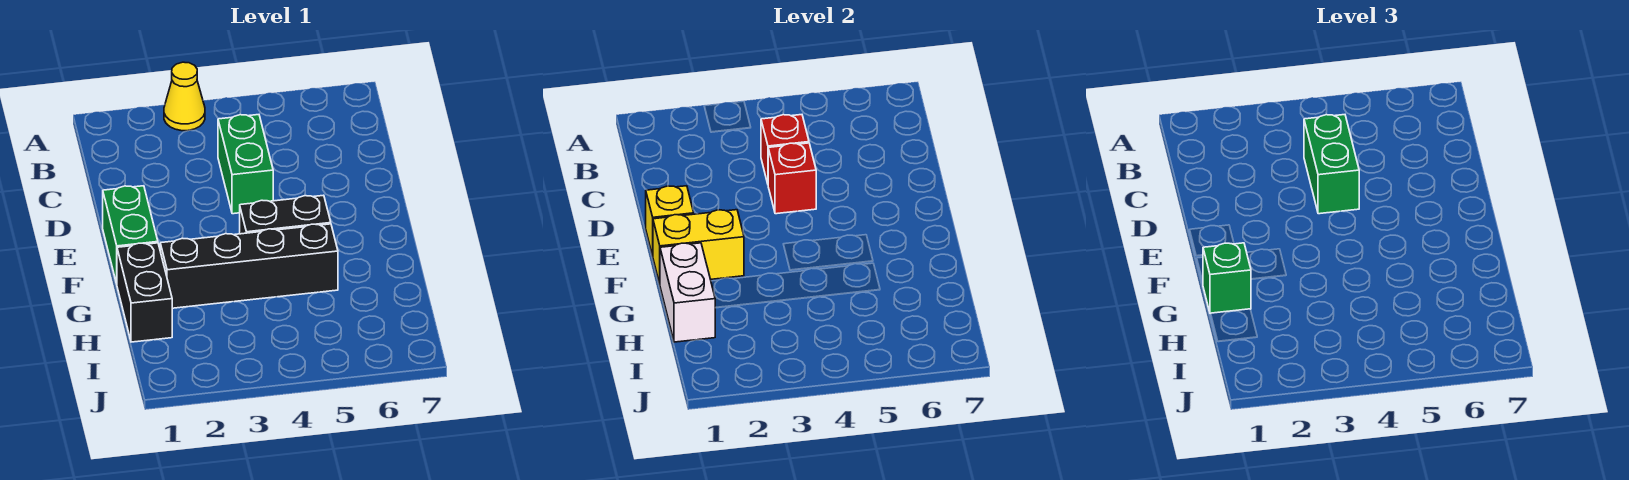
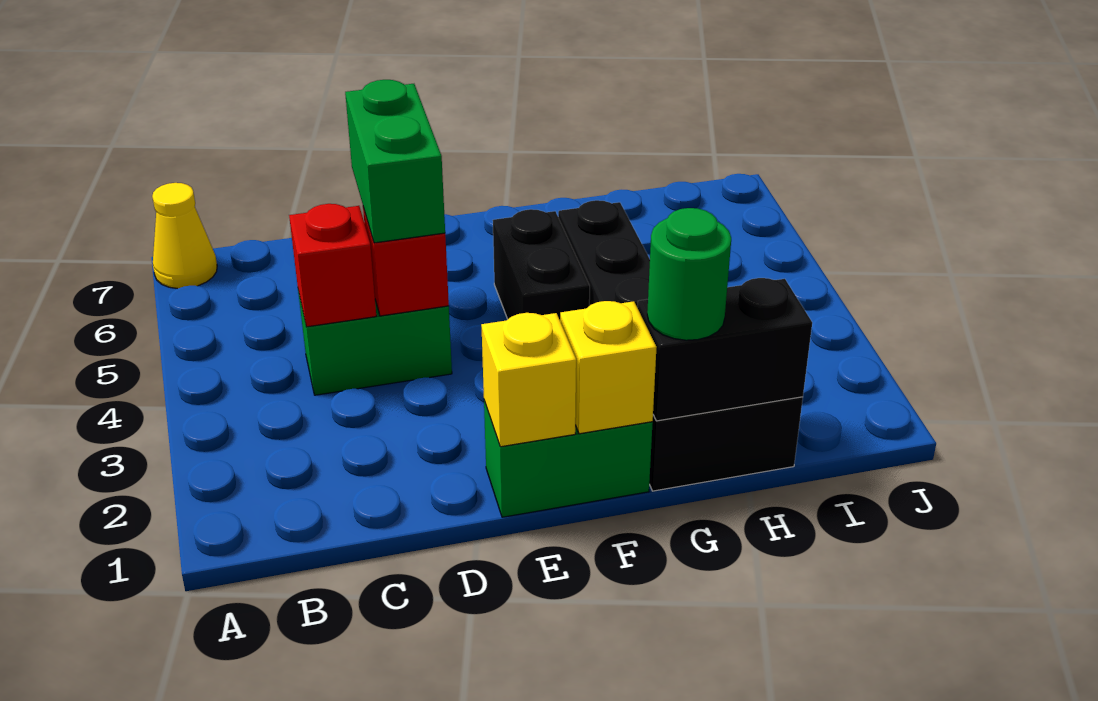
yellow 1x1 cone [164,62,205,131] -> yellow 1x1 cone moved to [152,183,217,289]
green 1x2 brick [1304,115,1359,214] -> green 1x2 brick turned to [345,80,445,243]
yellow 1x2 brick [653,210,744,284] -> yellow 1x1 brick [560,301,657,434]
white 1x2 brick [660,243,715,342] -> black 1x2 brick [638,278,812,421]
green 1x1 brick [1203,243,1251,314] -> green 1x1 round brick [647,208,731,340]

